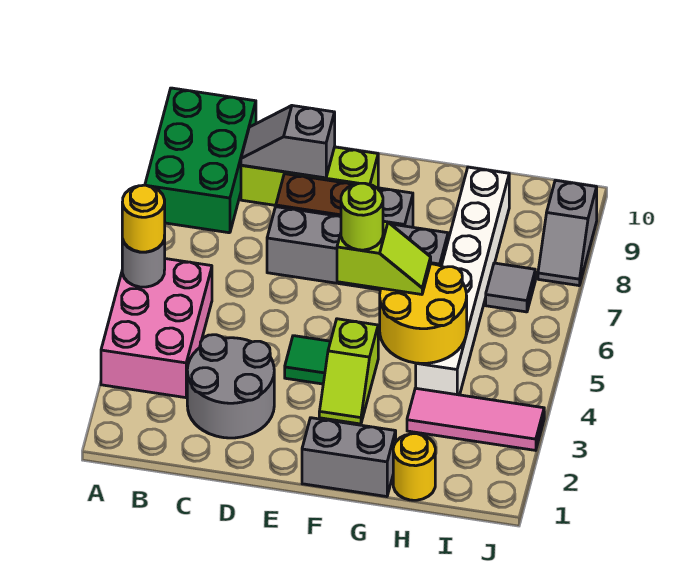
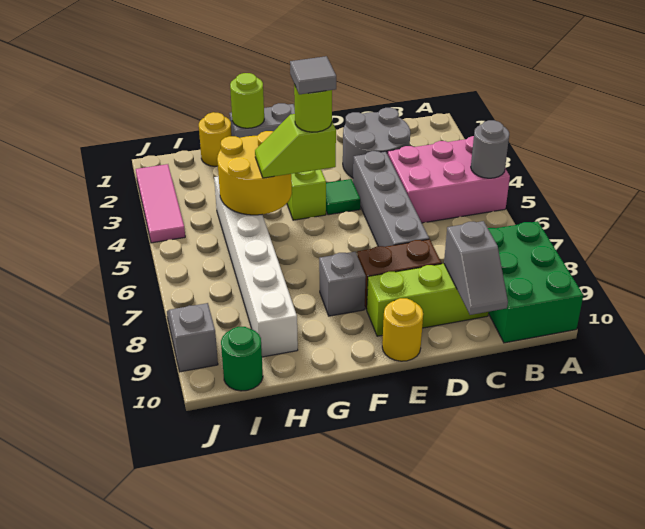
pink 2x3 brick [101,259,212,398] -> pink 2x3 brick turned to [387,136,510,223]
yellow 1x1 round brick [122,185,165,252] -> yellow 1x1 round brick moved to [382,298,423,361]
grey 1x2 slope [241,106,335,178] -> grey 1x2 slope turned to [444,221,508,315]
grey 1x4 brick [267,207,448,290] -> grey 1x4 brick turned to [353,151,429,247]
none -> lime 1x1 round brick [230,73,264,128]
pink 1x3 tile [407,388,544,450] -> pink 1x3 tile turned to [136,164,185,243]
grey 1x1 tile [486,263,535,312] -> grey 1x1 tile moved to [290,56,336,94]
none -> green 1x1 round brick [221,327,263,391]

